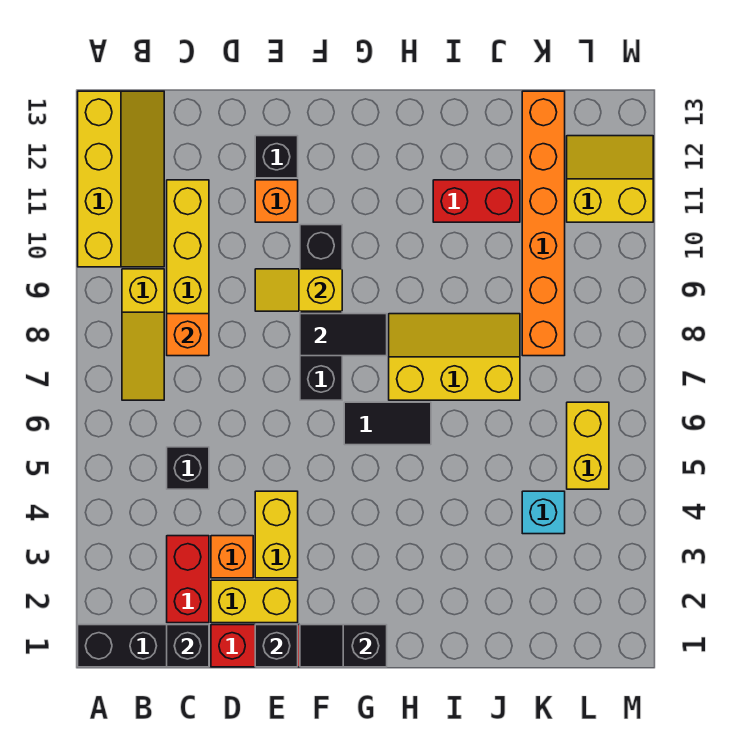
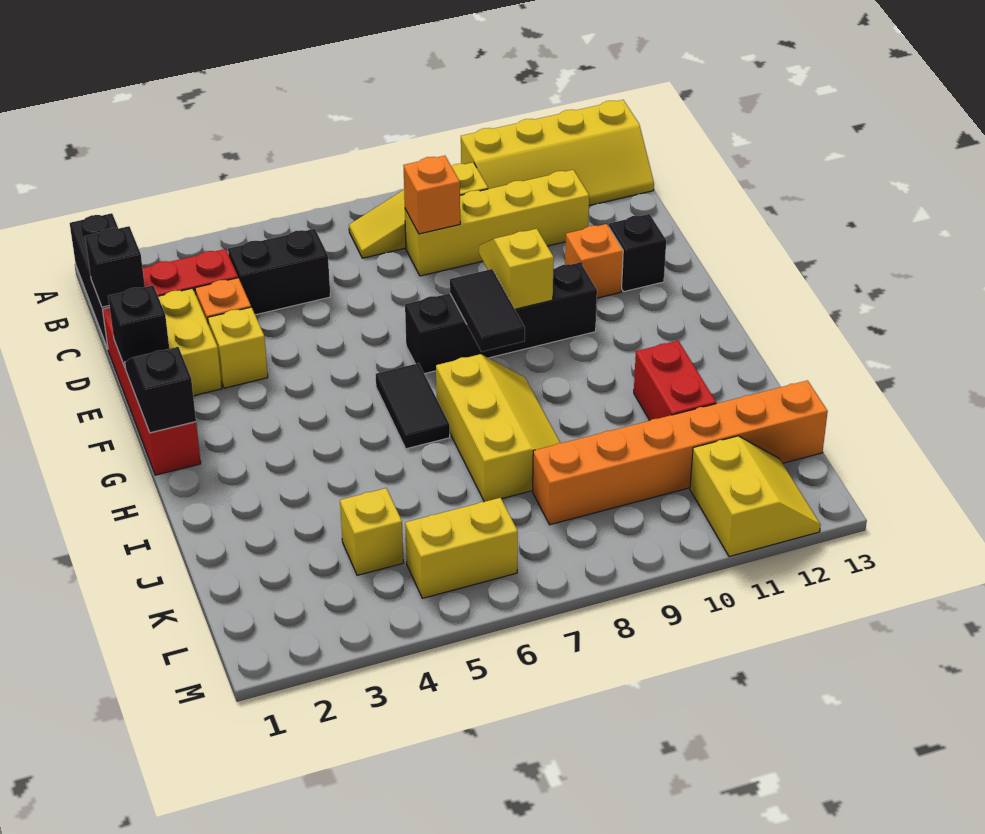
black 1x1 brick [167,447,209,489] -> black 1x2 brick [228,229,330,315]
yellow 1x2 brick [255,491,298,578] -> yellow 1x1 brick [208,307,268,388]
cyan 1x1 brick [522,491,565,534] -> yellow 1x1 brick [340,488,404,575]

